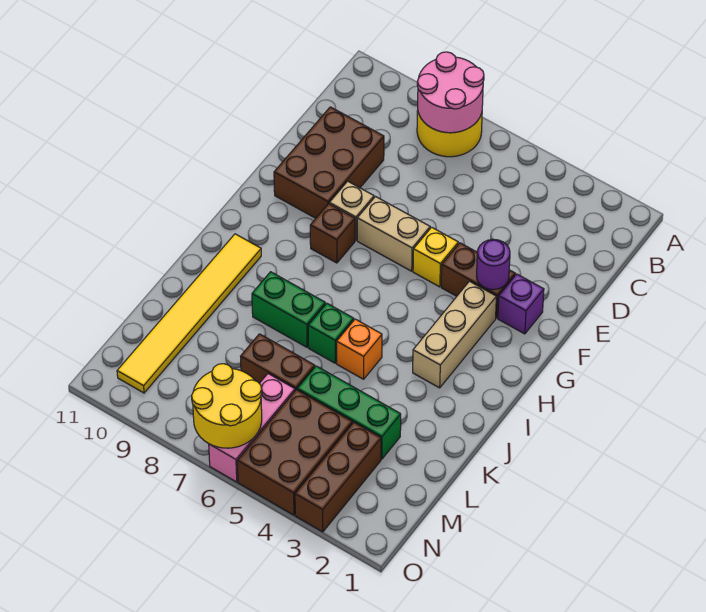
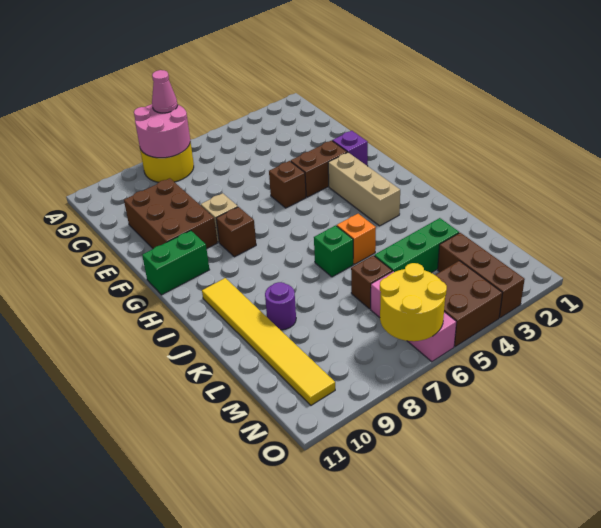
none -> pink 1x1 cone [152,70,178,113]
purple 1x1 round brick [477,239,510,290] -> purple 1x1 round brick moved to [265,282,296,330]
yellow 1x1 brick [413,227,458,287] -> brown 1x1 brick [269,161,306,208]
tan 1x2 brick [357,197,430,271] -> none
green 1x2 brick [252,272,325,347] -> green 1x2 brick moved to [142,231,209,295]
brown 1x2 brick [241,334,315,391] -> brown 1x1 brick [351,255,392,309]
brown 2x3 brick [237,390,352,515] -> brown 2x2 brick [435,261,502,347]

